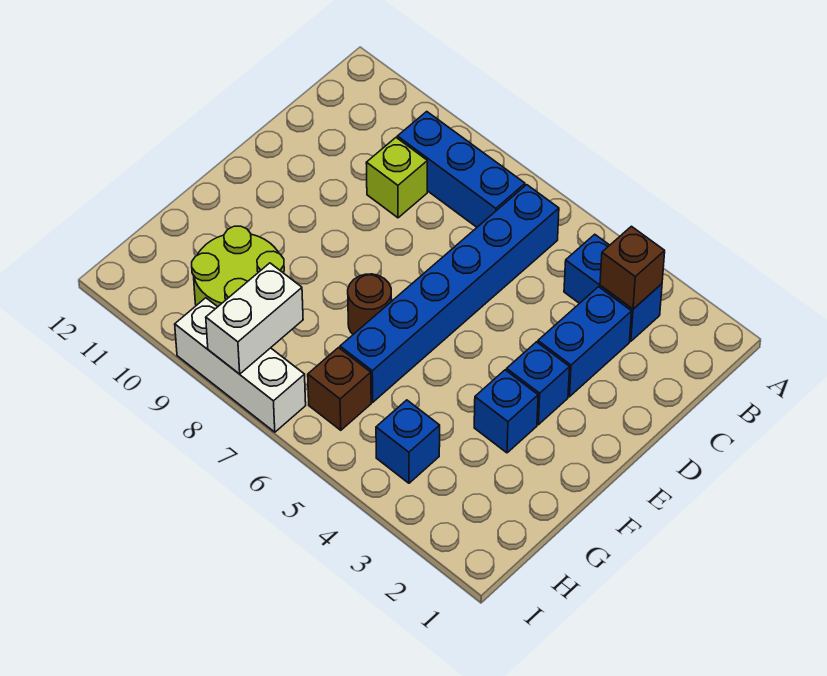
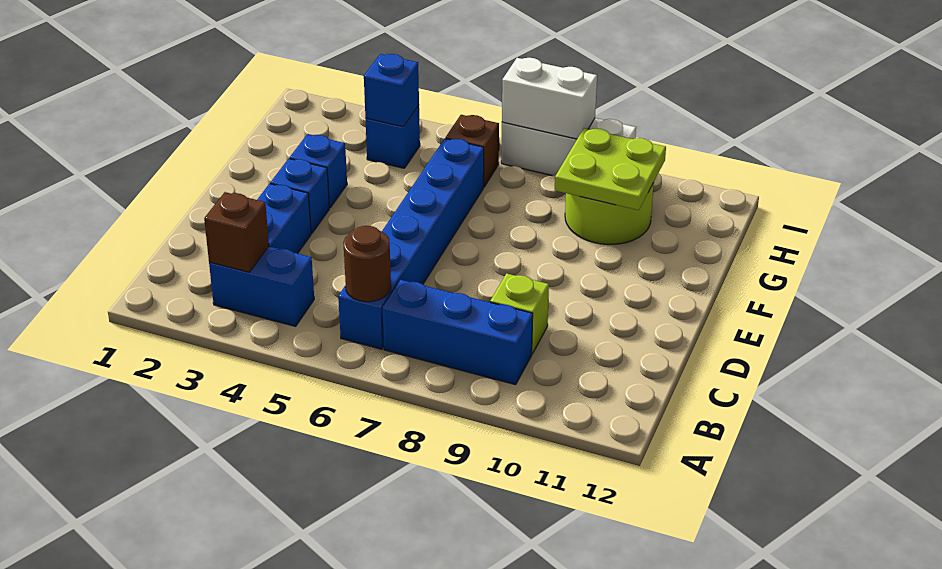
brown 1x1 round brick [348,274,392,334] -> brown 1x1 round brick moved to [343,226,391,302]
none -> lime 2x2 plate [555,128,666,210]
none -> blue 1x1 brick [364,54,419,127]
white 1x2 brick [206,263,303,374] -> white 1x2 brick turned to [502,58,597,139]

